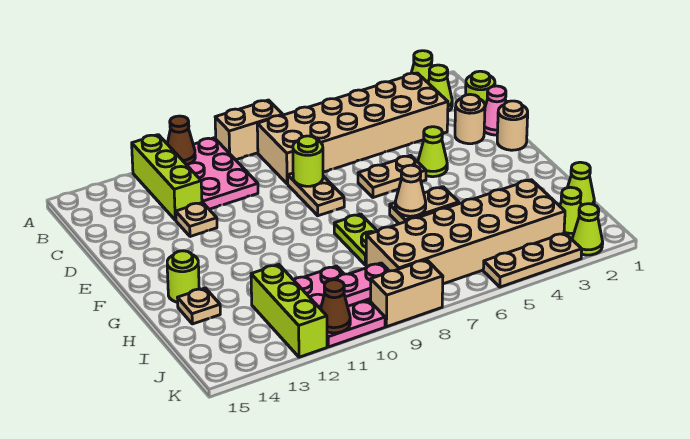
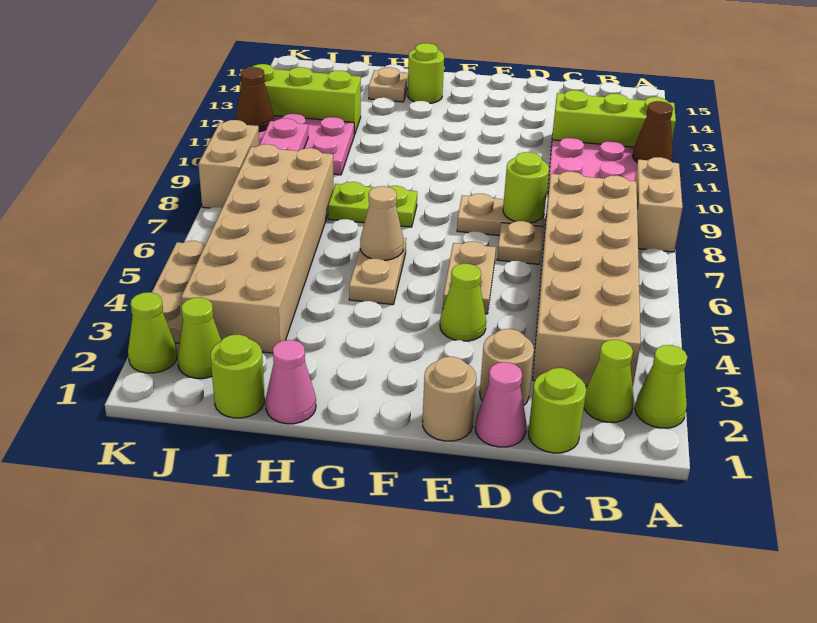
tan 1x1 plate [176,203,217,237] -> tan 1x1 plate moved to [497,221,543,264]
none -> pink 1x1 cone [266,340,316,424]
lime 1x1 cone [567,162,594,206] -> lime 1x1 round brick [210,334,265,418]

